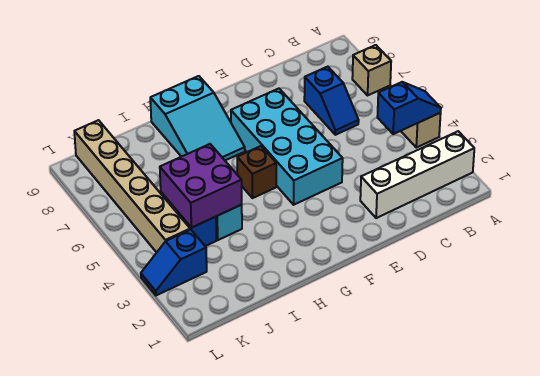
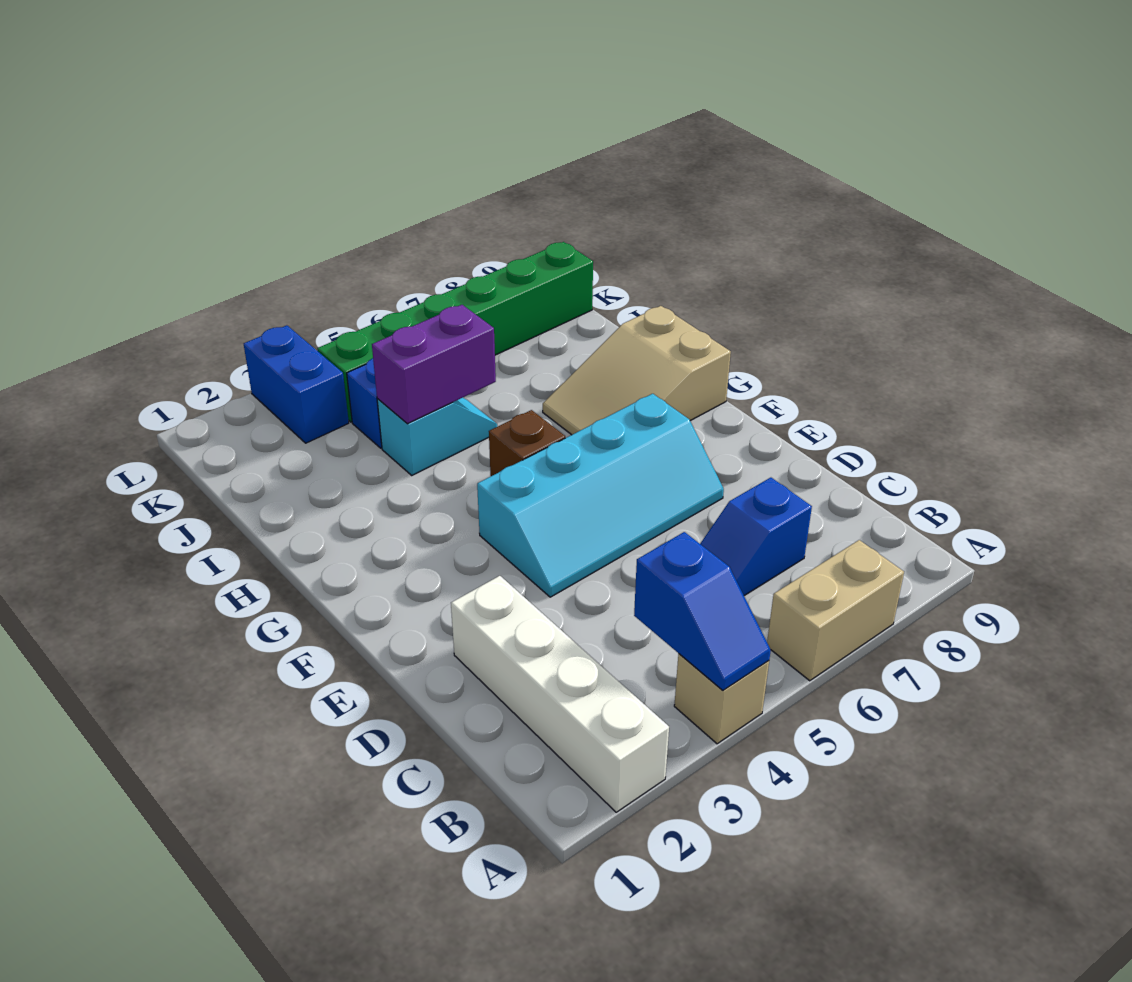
tan 1x1 brick [352,45,391,95] -> tan 1x2 brick [767,540,904,681]
cyan 2x4 brick [231,89,343,205] -> cyan 2x4 slope [477,394,724,597]
cyan 2x3 slope [150,76,245,160] -> tan 2x3 slope [543,306,731,435]
purple 2x2 brick [160,144,242,228] -> purple 1x2 brick [372,305,496,424]
blue 1x2 slope [141,230,207,295] -> blue 1x2 brick [244,325,349,443]
tan 1x6 brick [74,120,190,253] -> green 1x6 brick [317,242,593,422]

